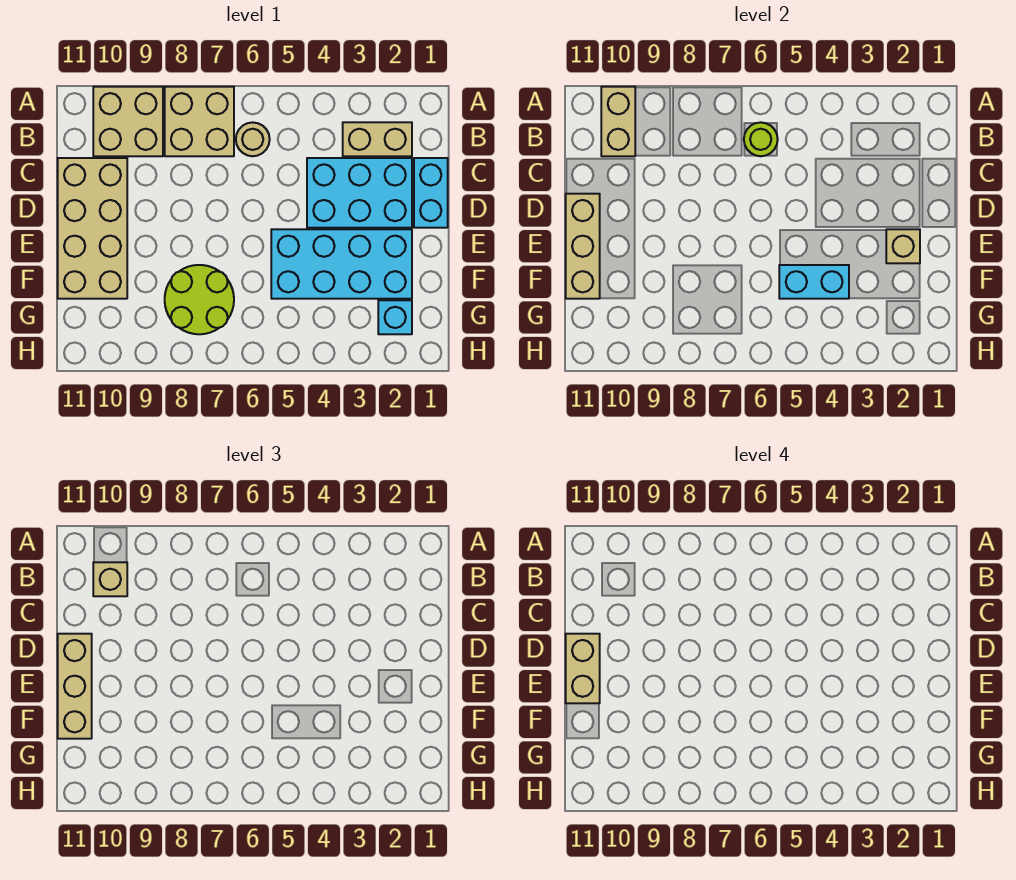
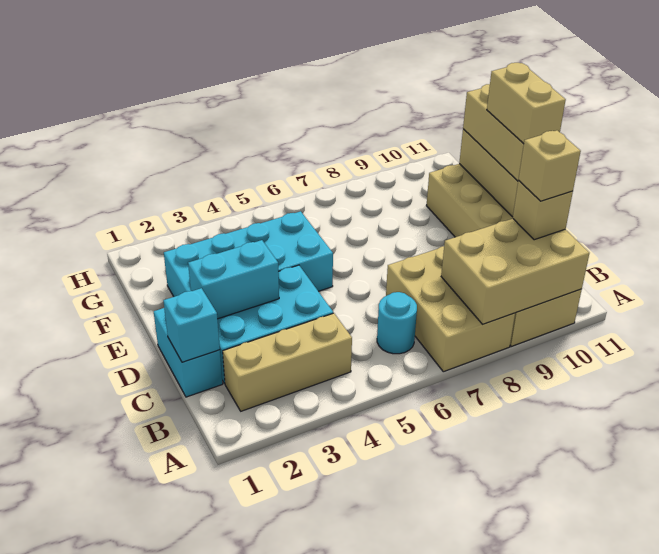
tan 2x2 brick [165,87,234,156] -> tan 2x3 brick [386,246,515,372]
tan 1x2 brick [601,87,635,156] -> tan 2x3 brick [441,219,589,324]
tan 1x2 brick [343,122,412,156] -> tan 1x3 brick [223,313,352,411]
tan 1x1 round brick [236,122,270,156] -> cyan 1x1 round brick [377,292,417,354]
lime 1x1 round brick [744,122,778,156] -> none
tan 1x1 brick [886,229,920,263] -> tan 1x1 brick moved to [518,130,581,201]
cyan 1x2 brick [779,265,849,299] -> cyan 1x2 brick moved to [188,240,279,319]
lime 2x2 round brick [165,265,234,334] -> none
cyan 1x1 brick [378,300,412,334] -> cyan 1x1 brick moved to [163,288,220,362]

